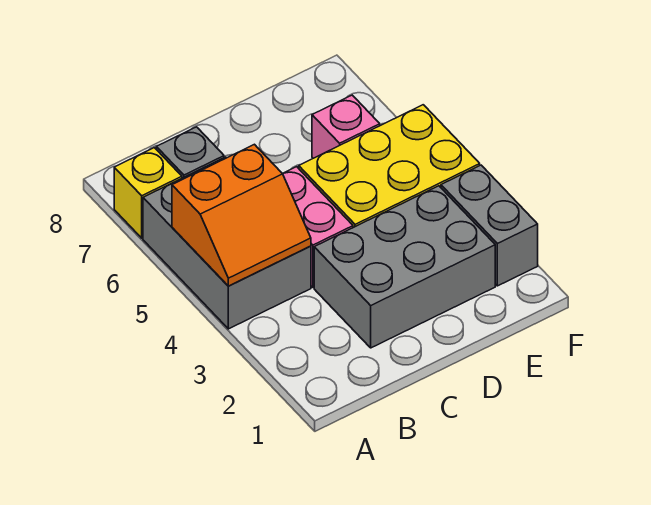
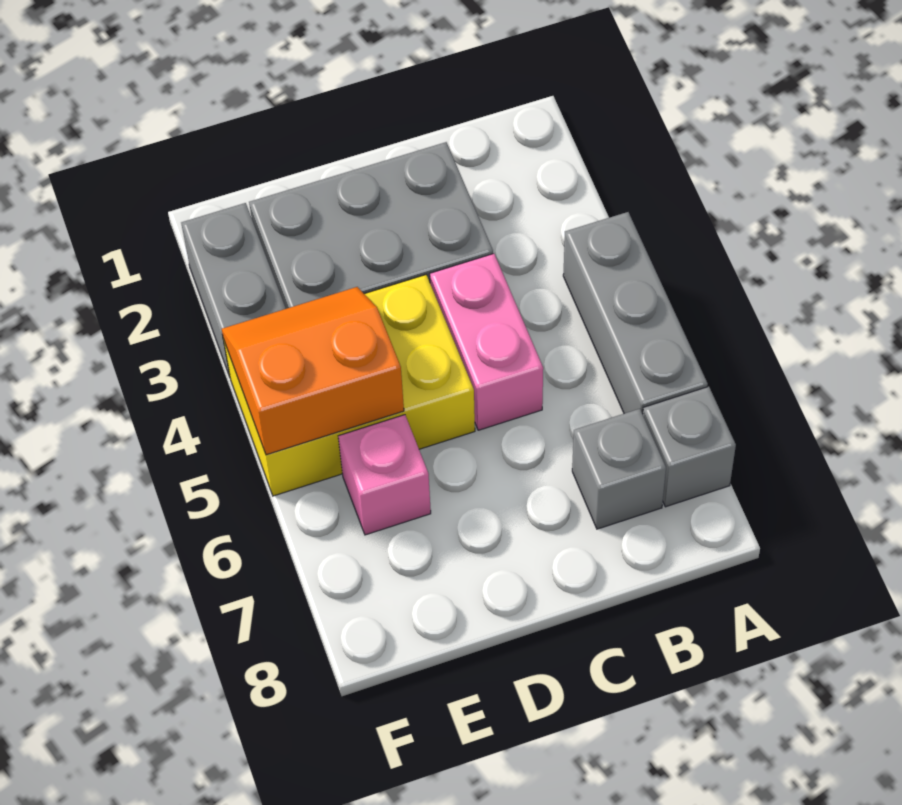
grey 2x3 brick [143,157,311,329] -> grey 1x3 brick [563,212,708,414]
orange 2x2 slope [172,144,311,286] -> orange 2x2 slope moved to [222,287,404,455]
yellow 1x1 brick [114,148,182,238] -> grey 1x1 brick [643,387,736,507]

